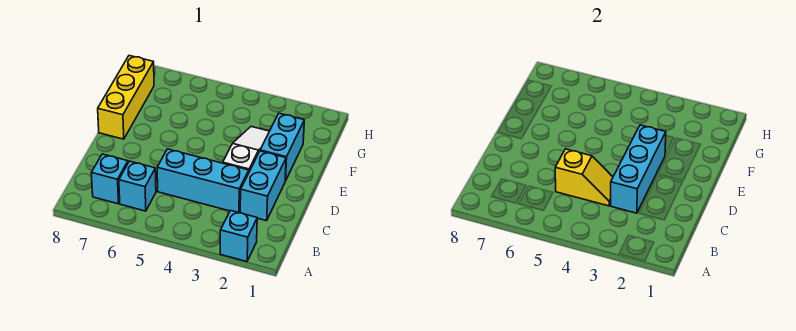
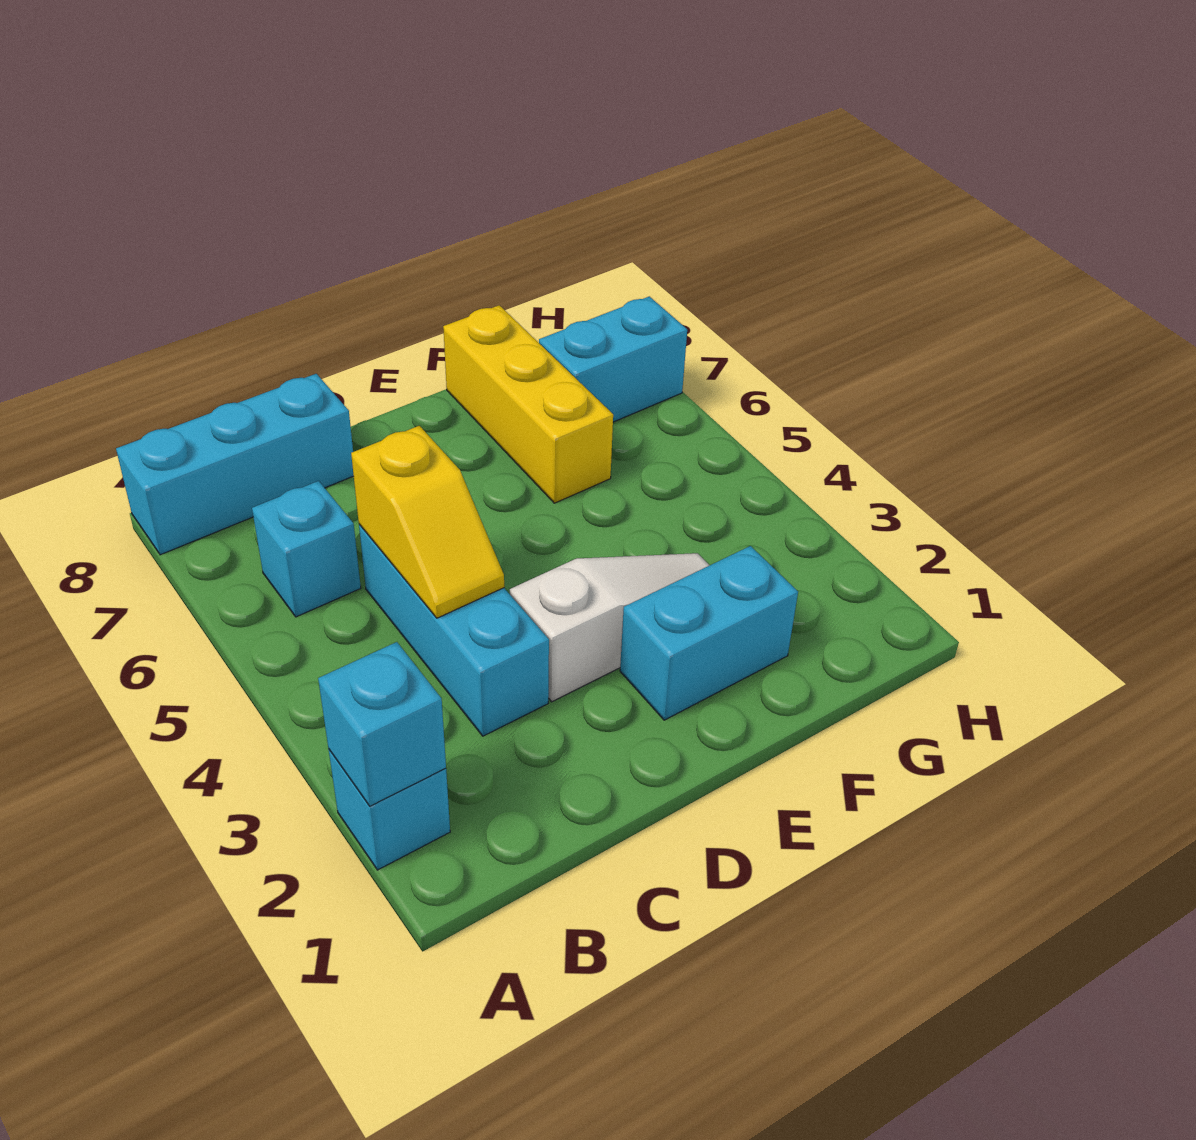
cyan 1x1 brick [91,154,128,204] -> cyan 1x1 brick moved to [318,642,446,806]
cyan 1x2 brick [240,151,286,221] -> cyan 1x2 brick moved to [539,296,687,422]
cyan 1x3 brick [611,125,666,213] -> cyan 1x3 brick moved to [116,374,354,555]
yellow 1x3 brick [98,56,154,139] -> yellow 1x3 brick turned to [443,305,613,503]

